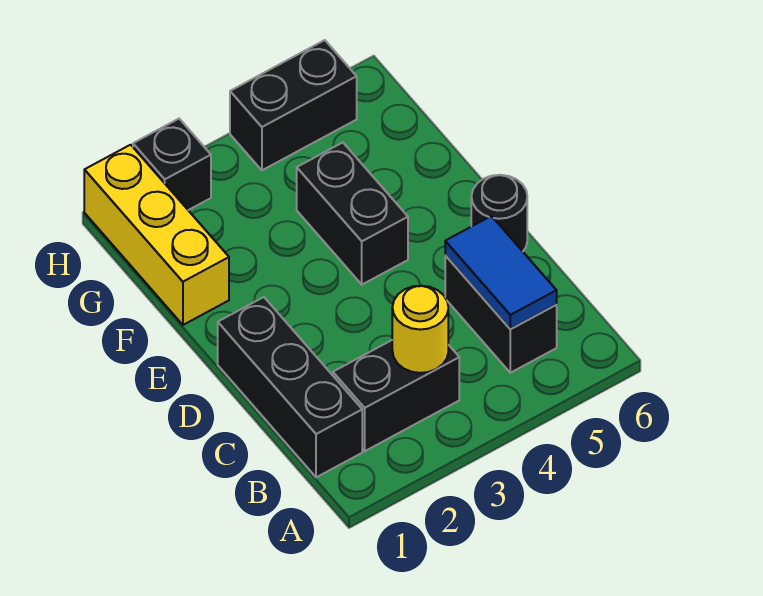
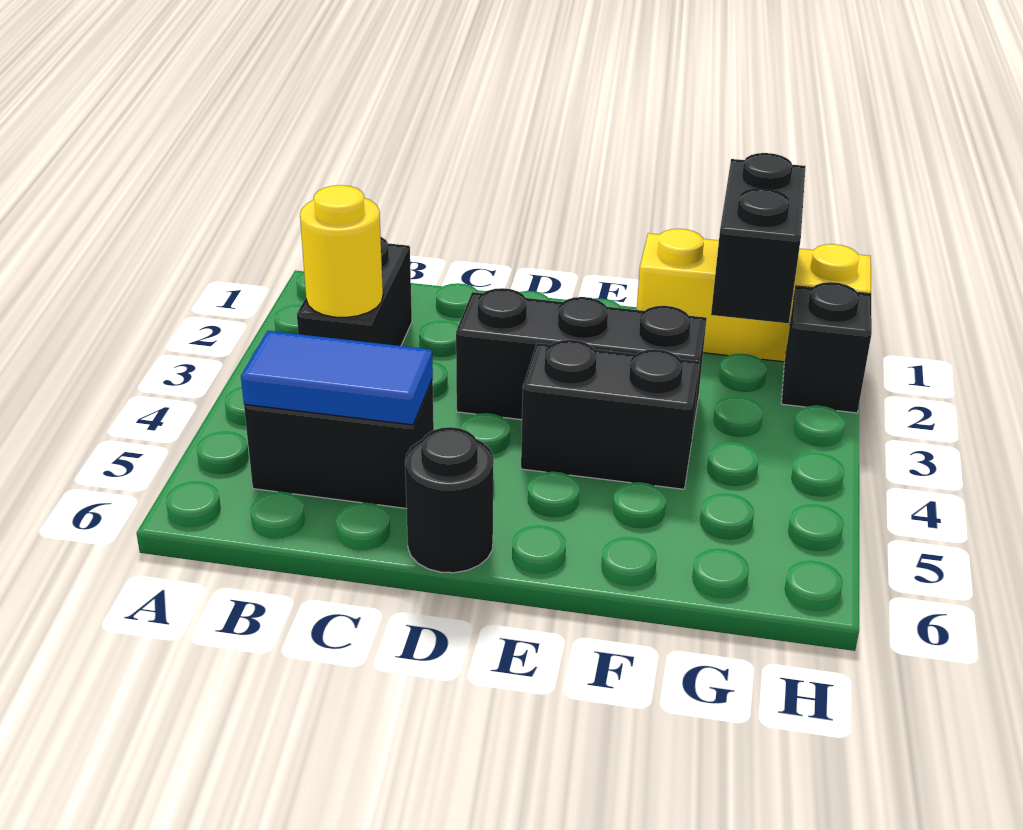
black 1x3 brick [218,297,362,477] -> black 1x3 brick moved to [456,288,707,436]
black 1x2 brick [230,40,357,170] -> black 1x2 brick moved to [711,153,806,323]

